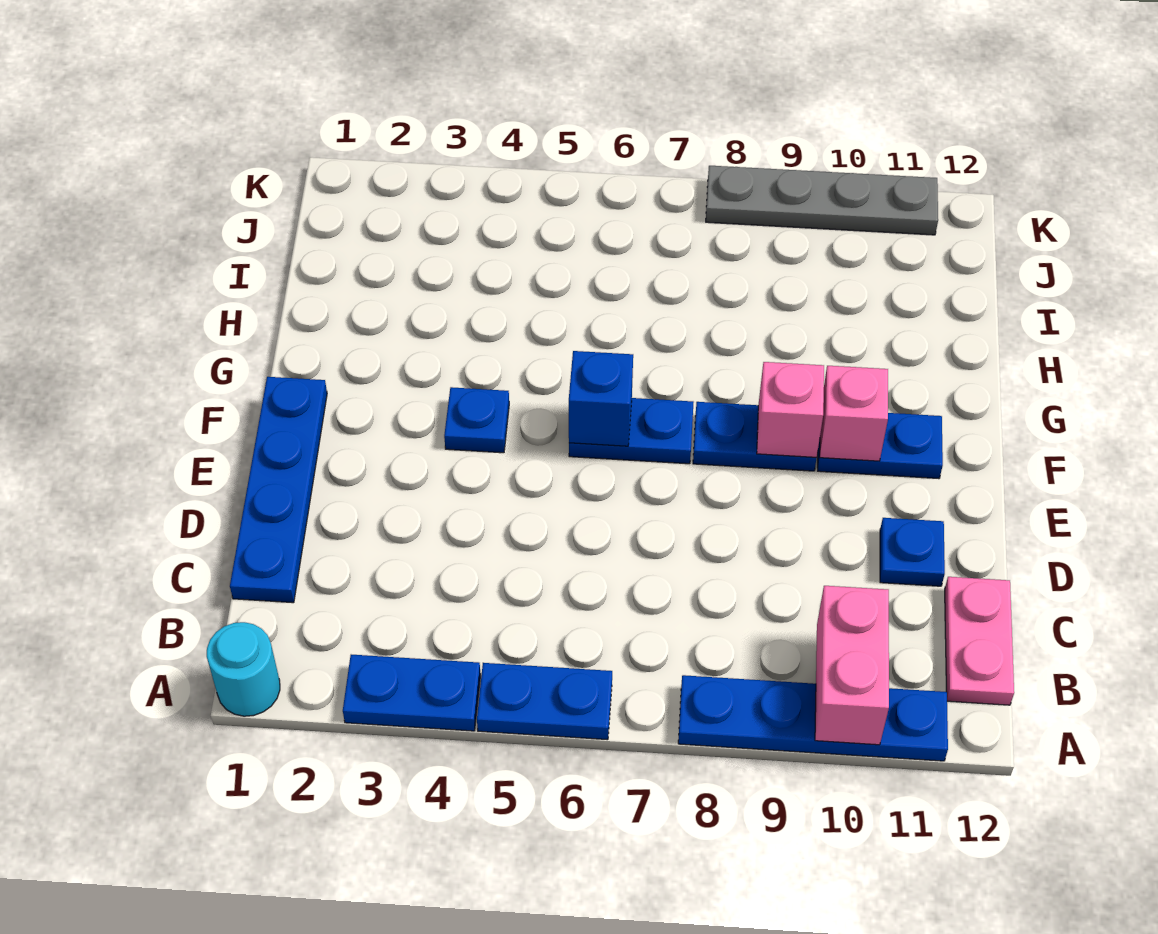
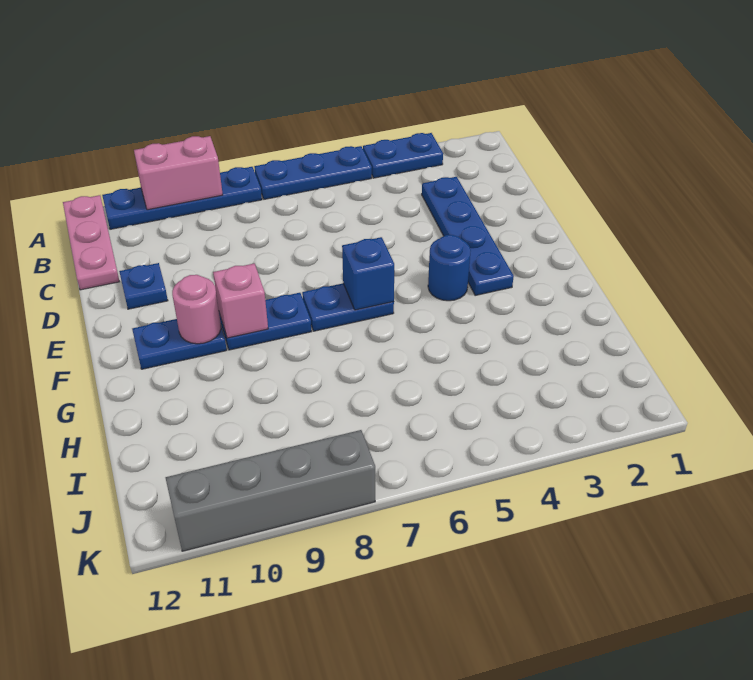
cyan 1x1 round brick [207,622,280,716] -> none
blue 1x2 plate [477,663,612,740] -> blue 1x3 plate [254,146,372,199]
pink 1x2 brick [815,586,889,745] -> pink 1x2 brick turned to [134,136,223,210]
pink 1x2 plate [945,577,1014,705] -> pink 1x3 plate [63,195,120,290]
blue 1x4 plate [230,377,327,603] -> blue 1x4 plate moved to [422,177,514,295]
blue 1x1 plate [444,387,509,453] -> blue 1x1 round brick [428,235,471,301]
pink 1x1 brick [820,366,888,461] -> pink 1x1 round brick [172,275,221,344]
grey 1x4 plate [706,166,938,235] -> grey 1x4 brick [166,430,375,551]

